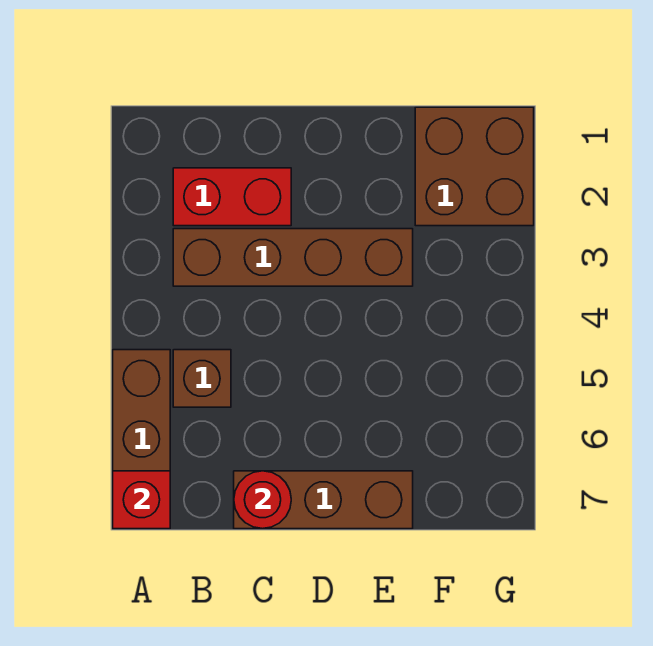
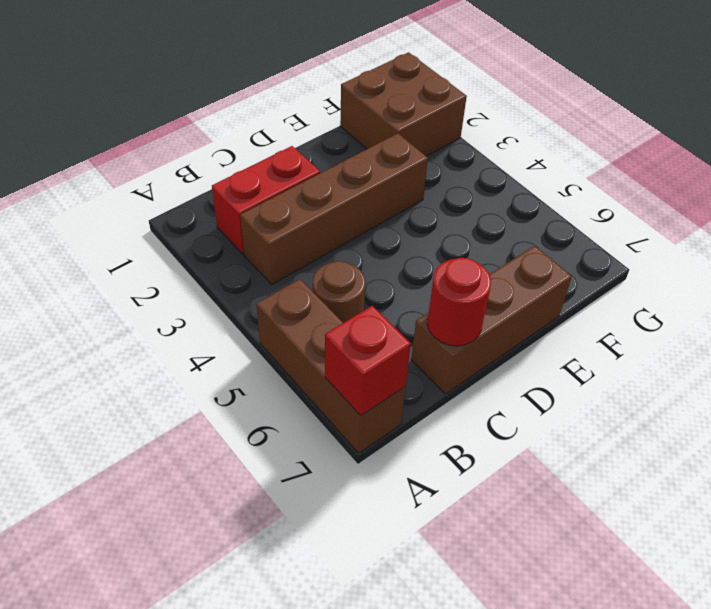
brown 1x1 brick [173,350,231,407] -> brown 1x1 round brick [313,261,365,323]

